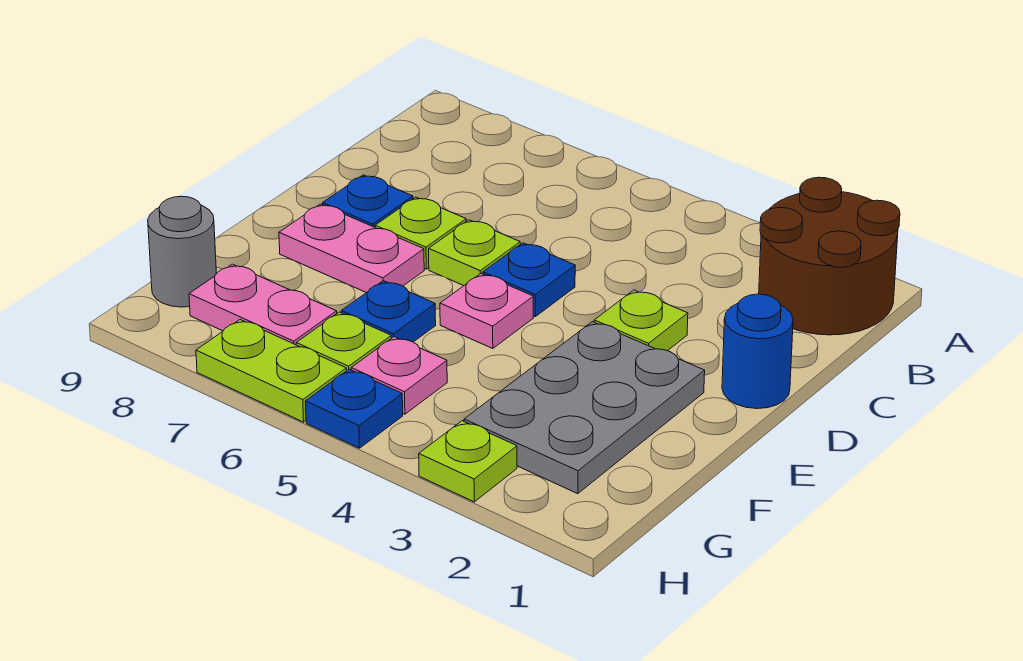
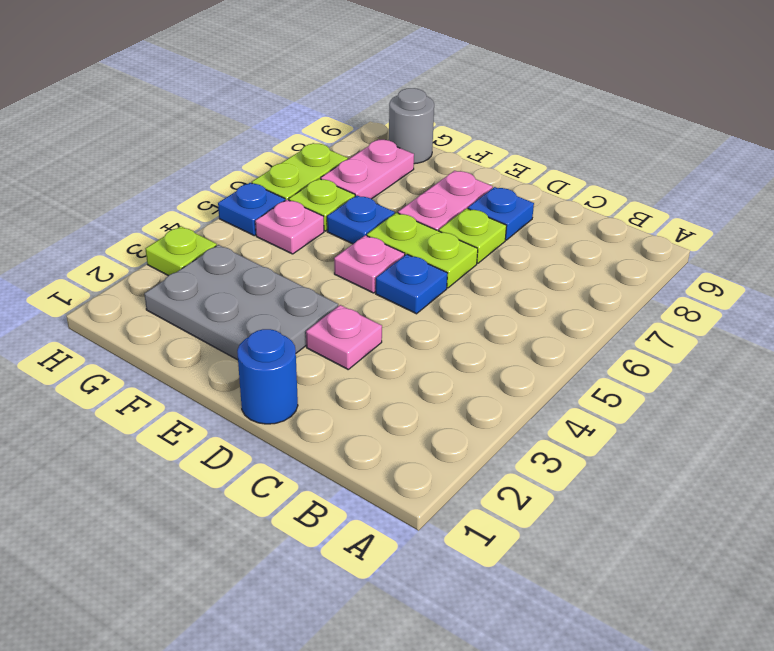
brown 2x2 round brick [759,177,900,335] -> none
lime 1x1 plate [594,290,688,351] -> pink 1x1 plate [306,305,382,369]
lime 1x1 plate [429,220,520,286] -> lime 1x2 plate [367,213,478,288]

